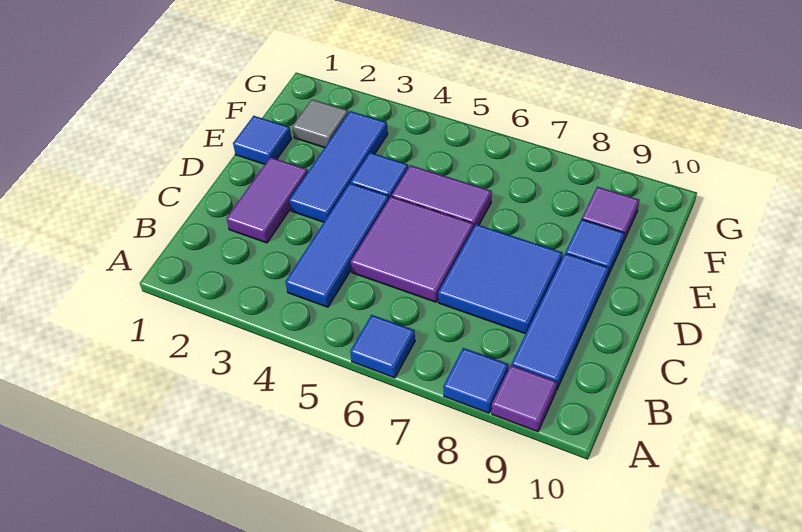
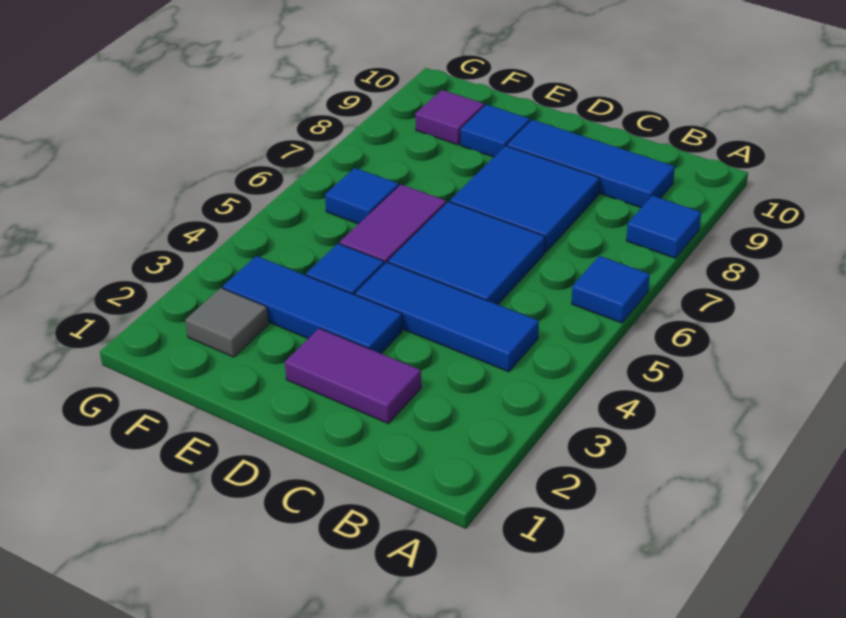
purple 1x1 tile [492,365,557,432] -> none
purple 2x2 tile [351,196,474,302] -> blue 2x2 tile [388,202,545,305]
blue 1x1 tile [233,116,291,164] -> blue 1x1 tile moved to [325,168,399,224]

